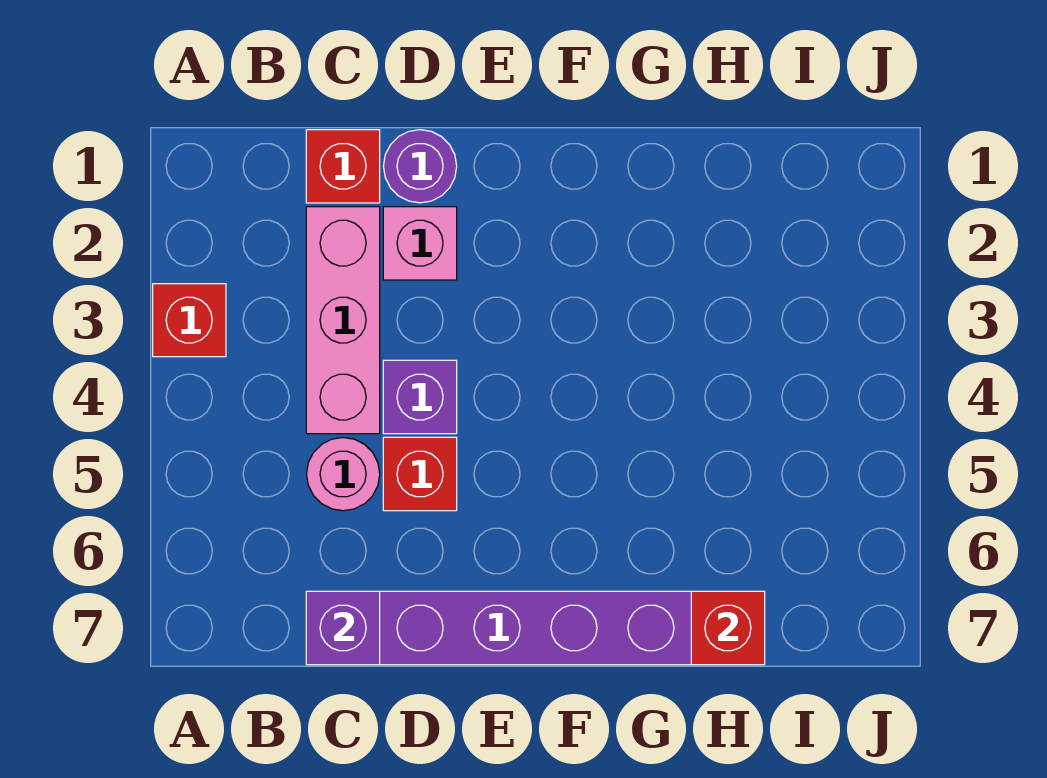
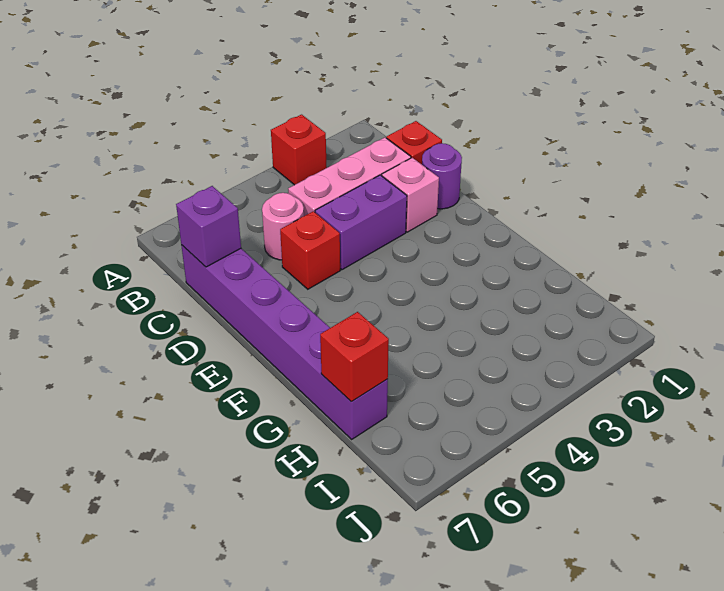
purple 1x1 brick [383,360,457,434] -> purple 1x2 brick [315,175,407,270]

